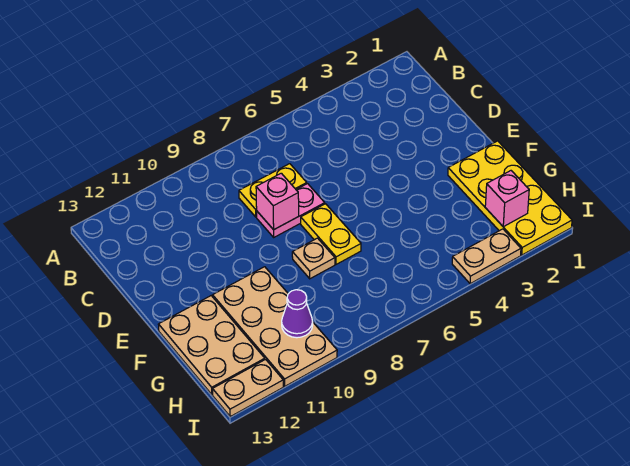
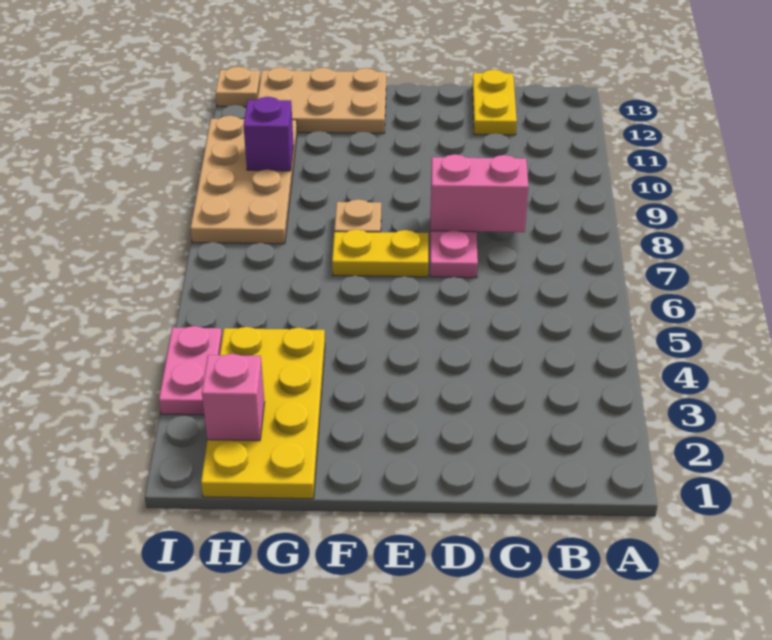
yellow 1x2 plate [239,164,307,217] -> yellow 1x2 plate moved to [472,70,517,135]
pink 1x1 brick [256,173,299,230] -> pink 1x2 brick [431,154,528,232]
yellow 2x4 plate [448,141,572,255] -> yellow 2x4 plate turned to [201,327,325,499]
tan 2x4 plate [213,267,337,386] -> tan 2x4 plate turned to [191,116,297,244]
purple 1x1 cone [282,290,313,338] -> purple 1x1 brick [244,97,294,171]
tan 1x2 plate [452,229,521,284] -> pink 1x2 plate [159,326,222,415]
tan 1x2 plate [213,359,283,417] -> tan 1x1 plate [216,67,260,107]

